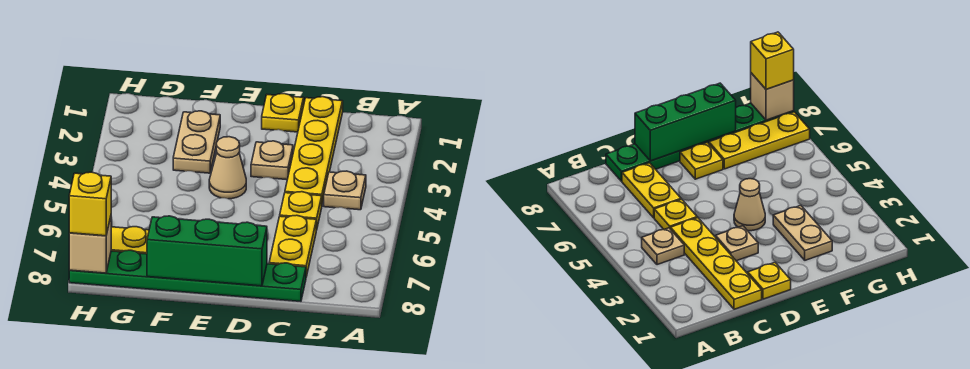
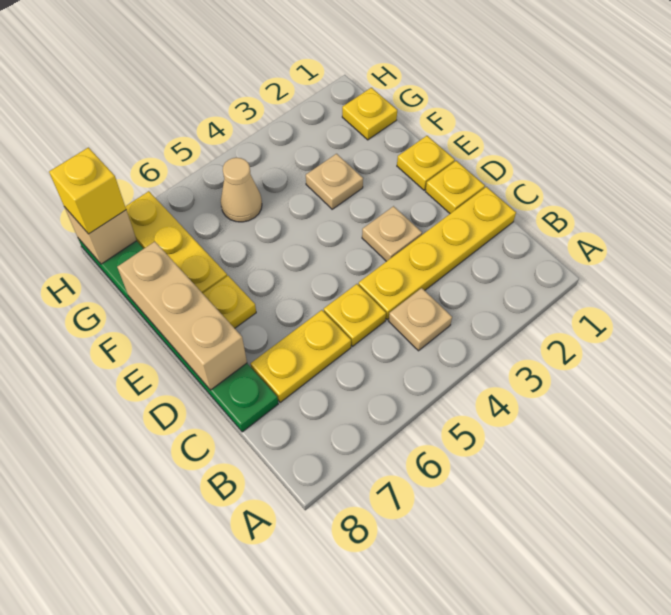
green 1x3 brick [147,216,267,286] -> tan 1x3 brick [117,242,247,390]
none -> yellow 1x1 plate [397,136,455,190]
tan 1x1 cone [209,137,246,199] -> tan 1x1 cone moved to [221,158,262,222]
tan 1x2 plate [173,111,220,173] -> tan 1x1 plate [306,154,363,209]
none -> yellow 1x1 plate [342,88,397,140]

